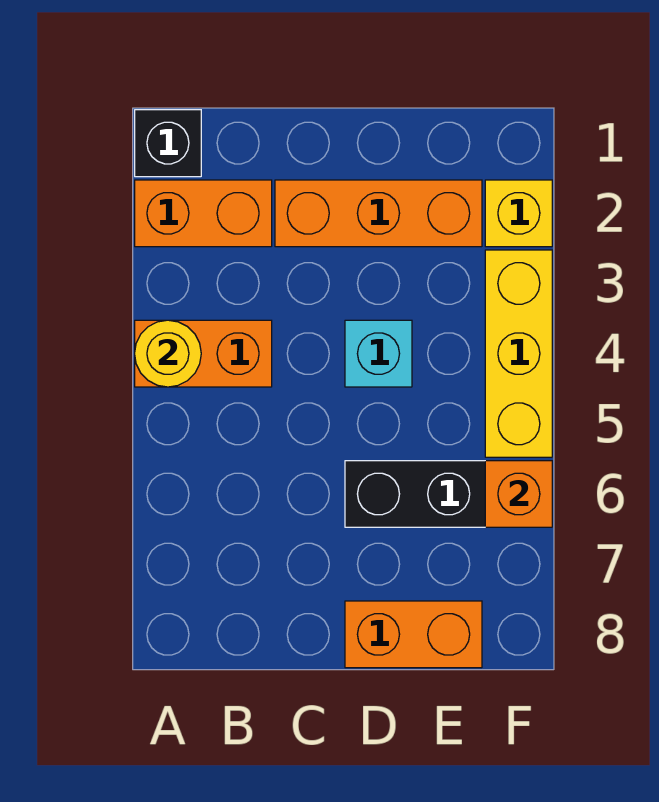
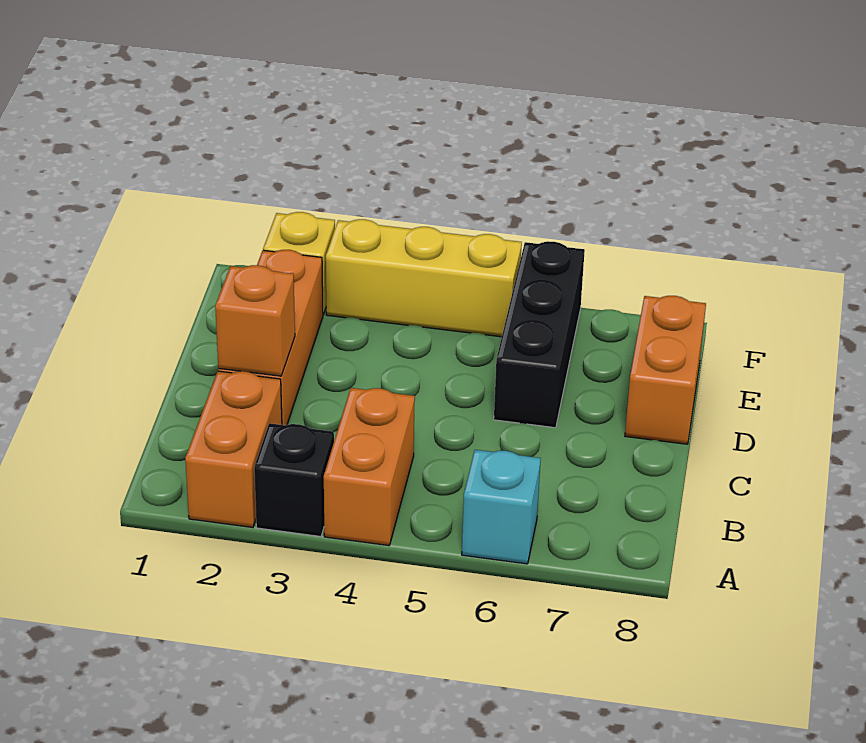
black 1x1 brick [135,110,201,177] -> black 1x1 brick moved to [254,423,334,536]
yellow 1x1 round brick [135,320,201,387] -> none
cyan 1x1 brick [345,320,412,387] -> cyan 1x1 brick moved to [462,450,541,564]
orange 1x1 brick [485,461,552,527] -> orange 1x1 brick moved to [215,265,295,376]

